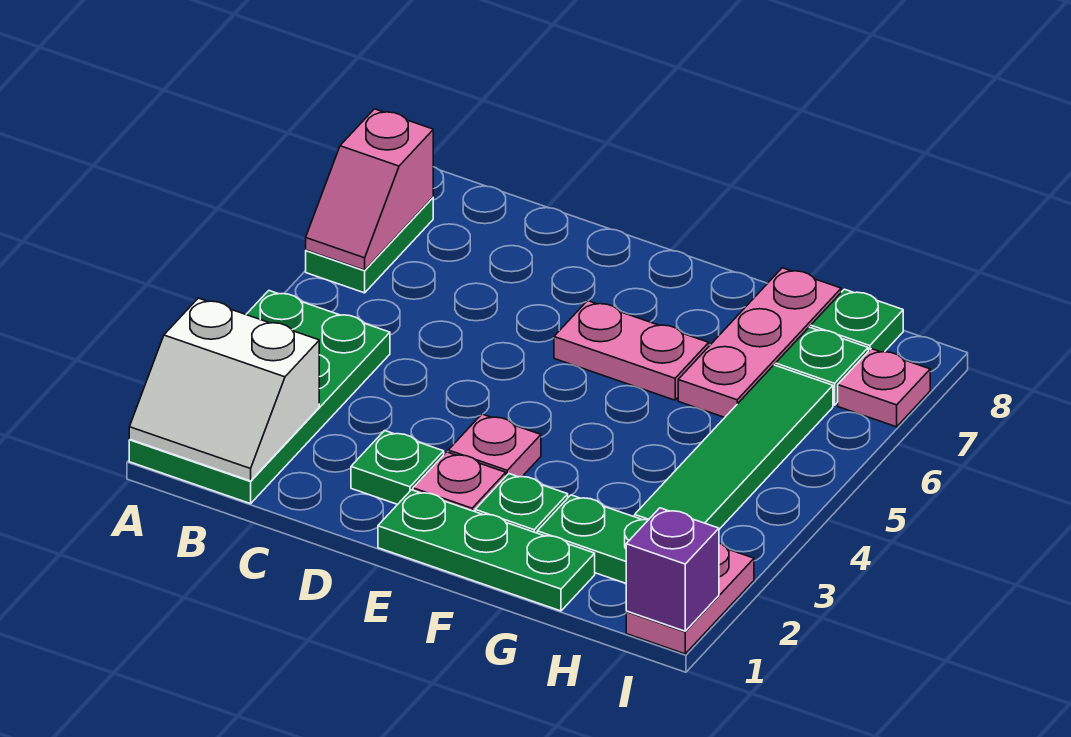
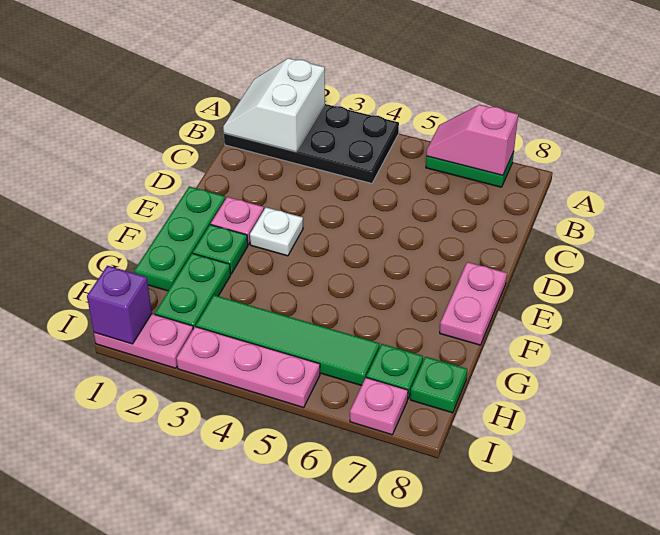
green 2x4 plate [129,291,390,504] -> black 2x4 plate [224,104,399,183]
green 1x1 plate [351,431,444,505] -> none
pink 1x1 plate [448,414,541,477] -> white 1x1 plate [250,207,303,256]
pink 1x2 plate [554,301,709,400] -> pink 1x2 plate moved to [440,262,507,345]
pink 1x3 plate [678,268,841,417] -> pink 1x3 plate moved to [177,327,320,408]

